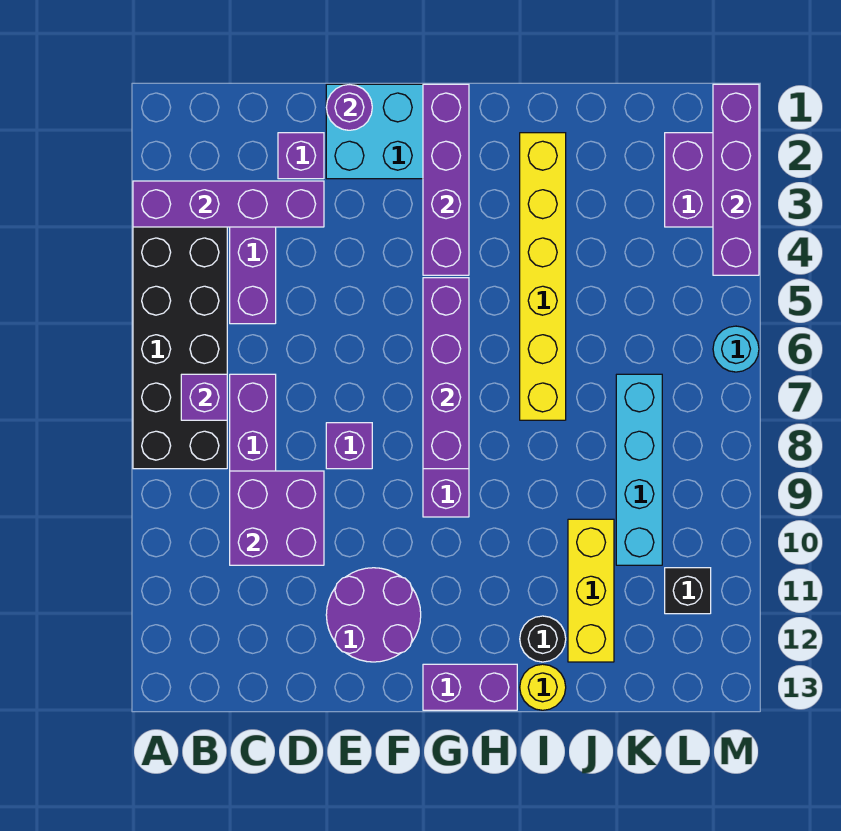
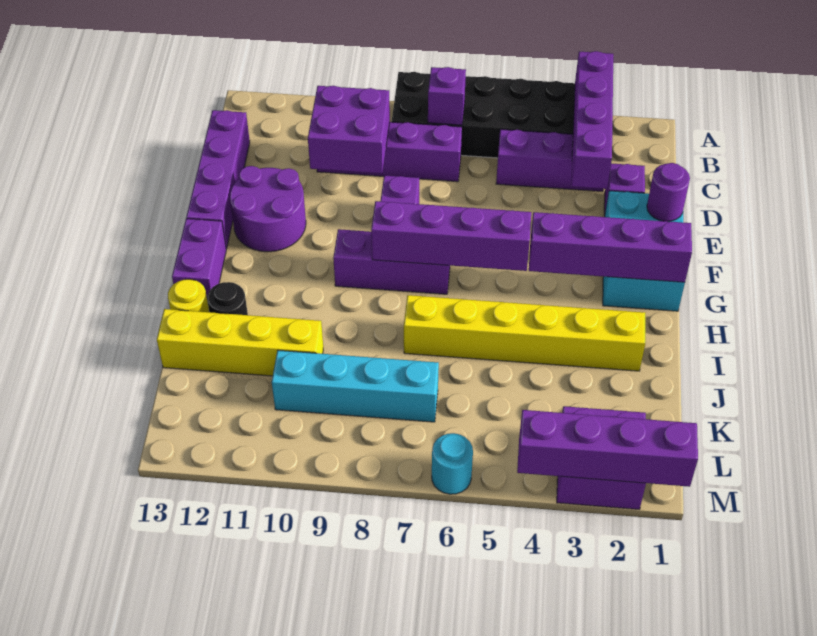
none -> purple 1x4 brick [186,110,250,249]
yellow 1x3 brick [568,519,614,662] -> yellow 1x4 brick [157,309,323,376]
black 1x1 brick [665,568,711,614] -> none

